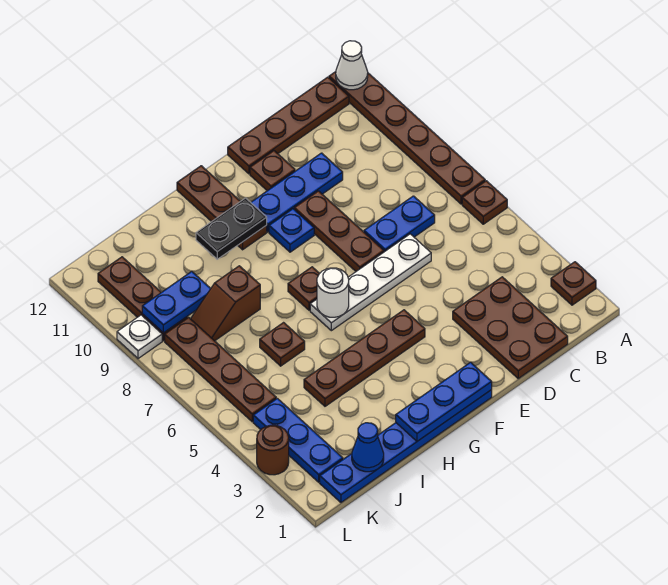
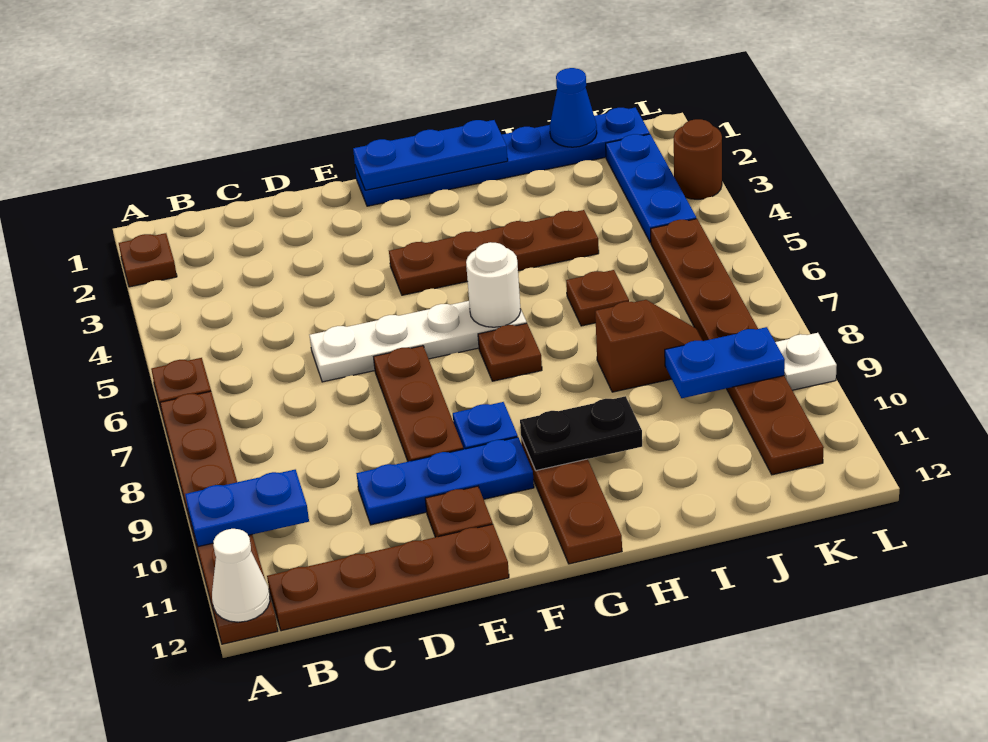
brown 2x3 plate [453,277,568,378] -> none
blue 1x2 plate [364,196,435,252] -> blue 1x2 plate moved to [185,470,309,547]

